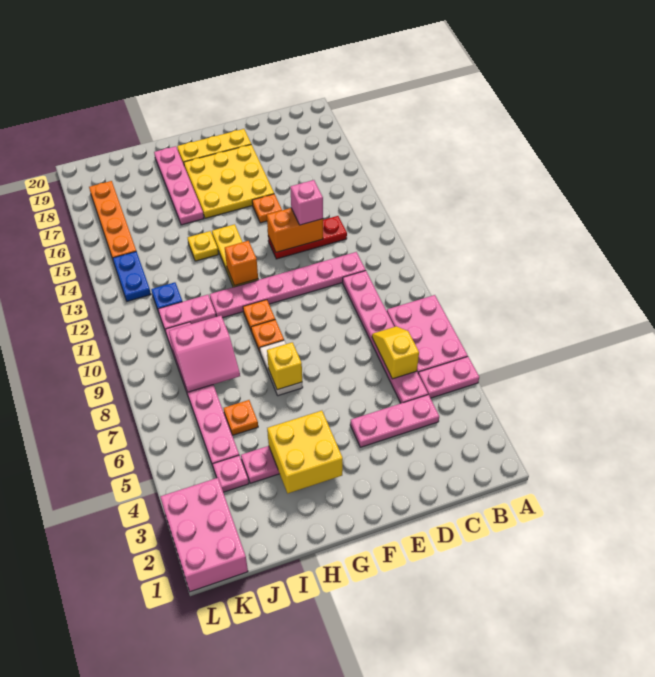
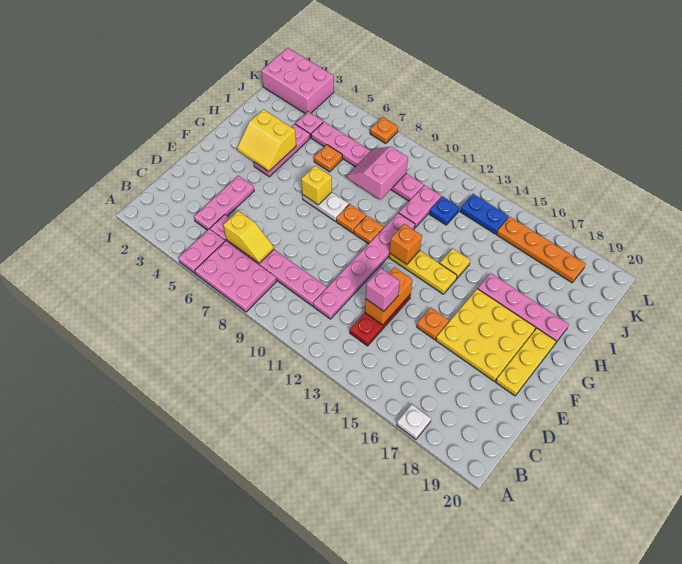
none -> white 1x1 plate [397,404,431,439]
yellow 2x2 brick [267,411,343,493] -> yellow 2x2 slope [237,109,296,172]
none -> orange 1x1 plate [370,117,398,143]

